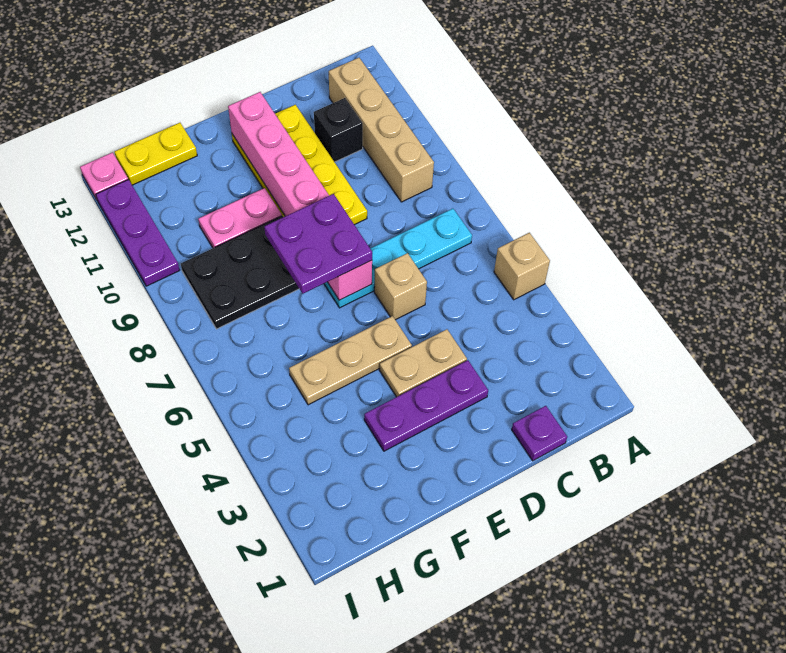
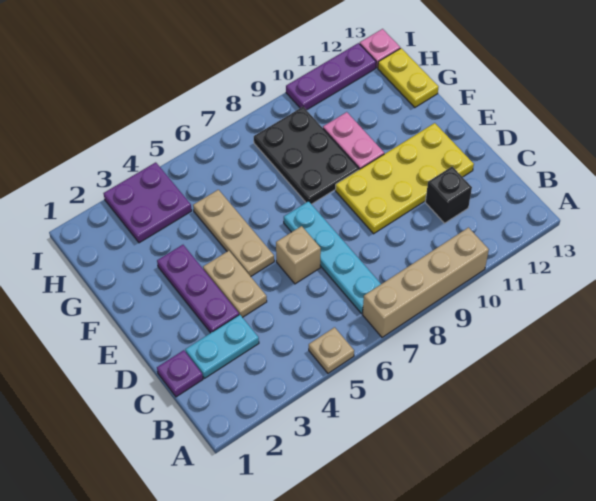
tan 1x1 brick [494,233,550,300] -> tan 1x1 plate [309,327,354,373]
tan 1x4 brick [329,58,434,202] -> tan 1x4 brick moved to [362,228,489,337]
none -> cyan 1x2 plate [185,315,259,378]
pink 1x6 brick [228,92,372,300] -> none
purple 2x2 plate [264,194,372,294] -> purple 2x2 plate moved to [104,162,192,243]

